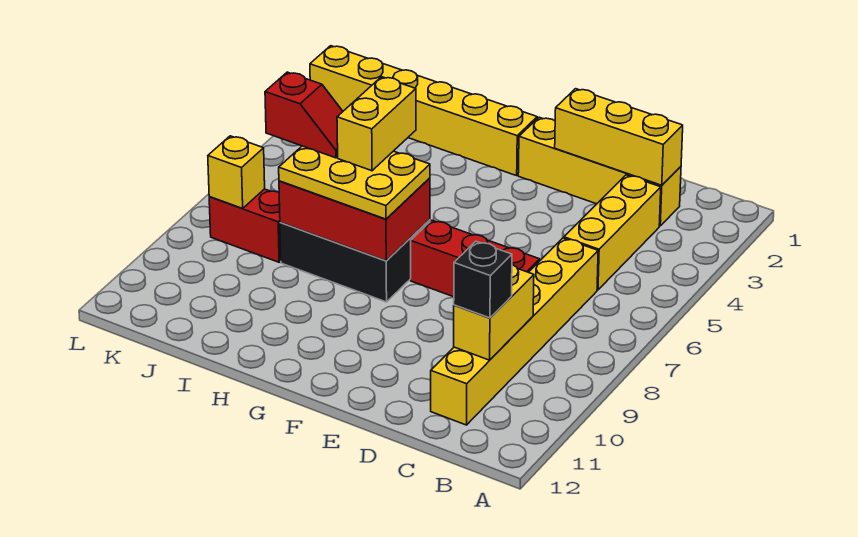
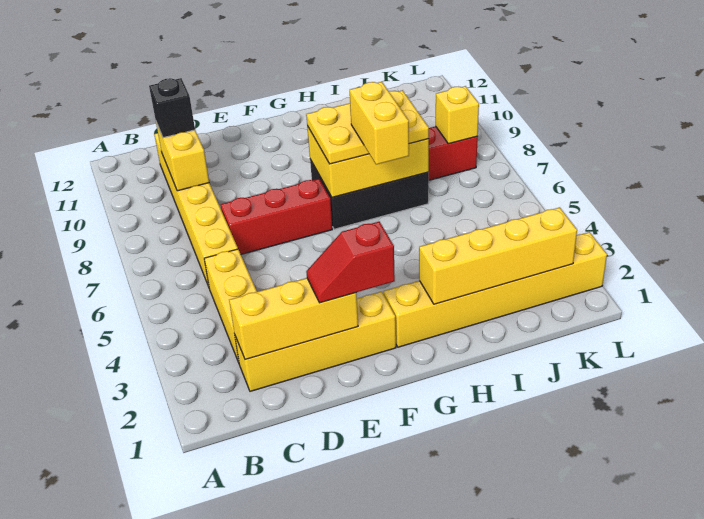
red 2x3 brick [279,178,430,261] -> yellow 2x3 brick [307,126,429,197]
none -> yellow 1x4 brick [419,207,577,304]
red 1x2 slope [265,72,343,158] -> red 1x2 slope moved to [306,222,395,303]

